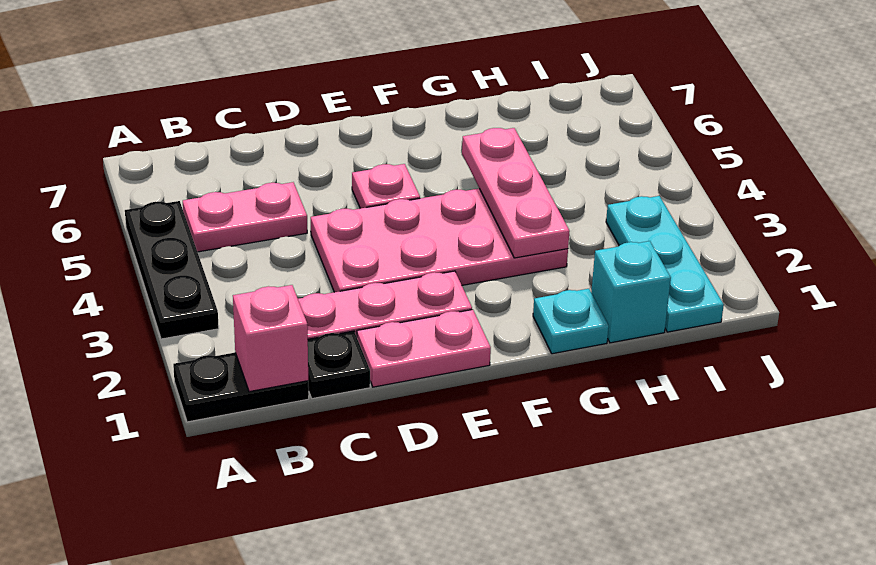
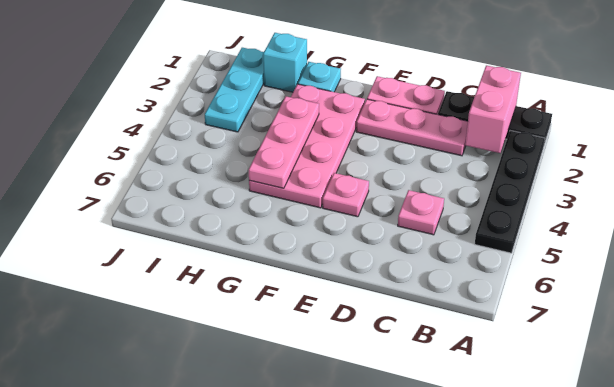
black 1x3 plate [125,201,219,339] -> black 1x4 plate [475,131,545,253]
pink 1x1 brick [233,285,308,392] -> pink 1x2 brick [465,66,521,153]
pink 1x2 plate [183,182,307,252] -> pink 1x1 plate [398,190,444,235]
pink 2x4 plate [311,189,568,292] -> pink 2x4 plate turned to [249,84,365,208]

